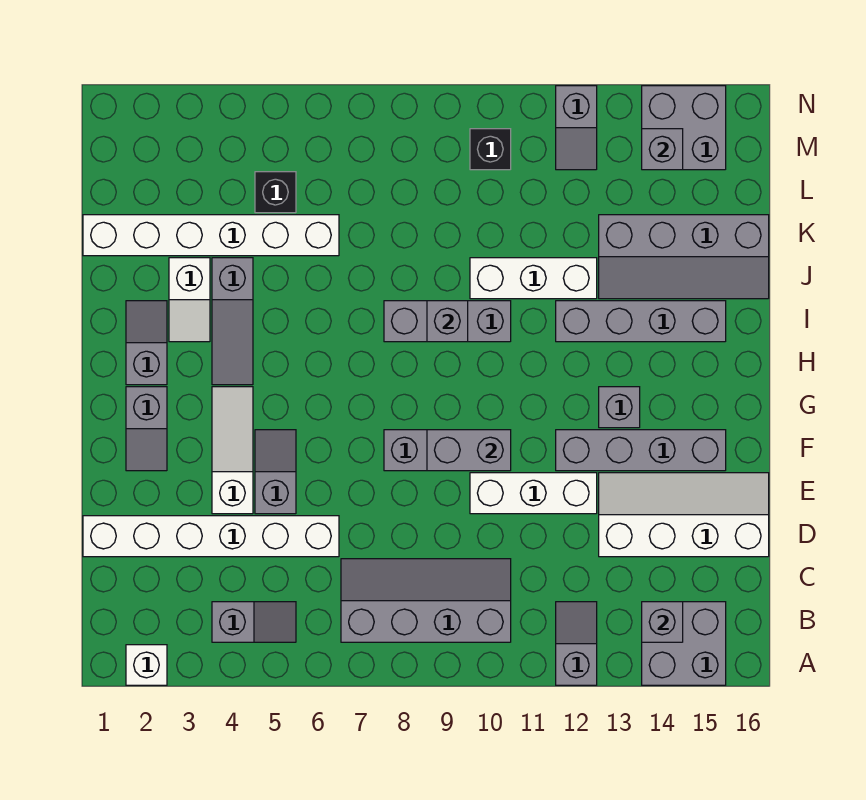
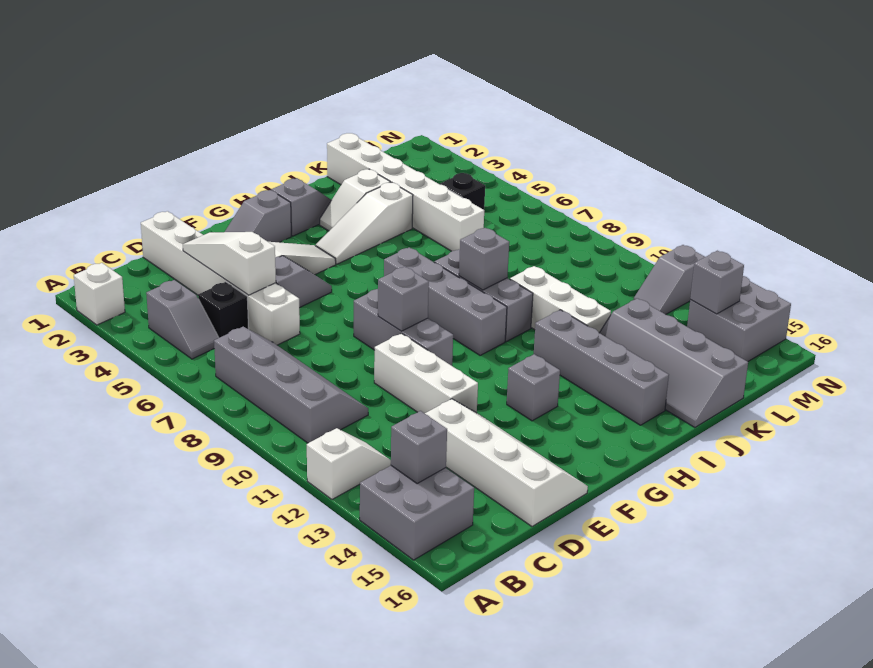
grey 1x2 slope [556,602,597,685] -> white 1x2 slope [307,428,391,499]
none -> white 1x3 slope [183,232,276,295]
grey 1x2 brick [427,430,511,471] -> grey 1x1 brick [378,267,429,331]
grey 1x4 brick [556,430,726,471] -> grey 1x4 brick moved to [384,247,507,356]
grey 1x3 slope [212,258,253,385] -> white 1x3 slope [316,182,413,264]
black 1x1 brick [470,129,511,170] -> black 1x1 brick moved to [198,282,249,338]

